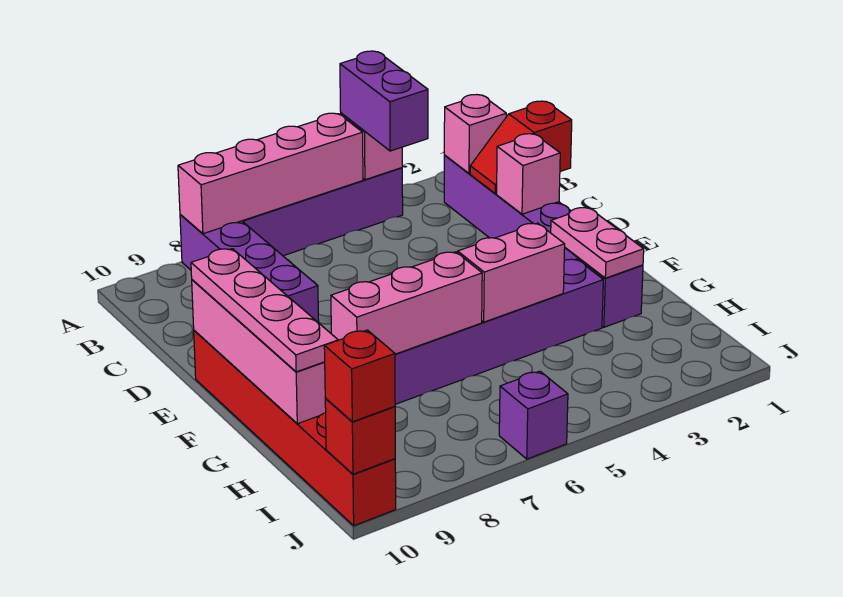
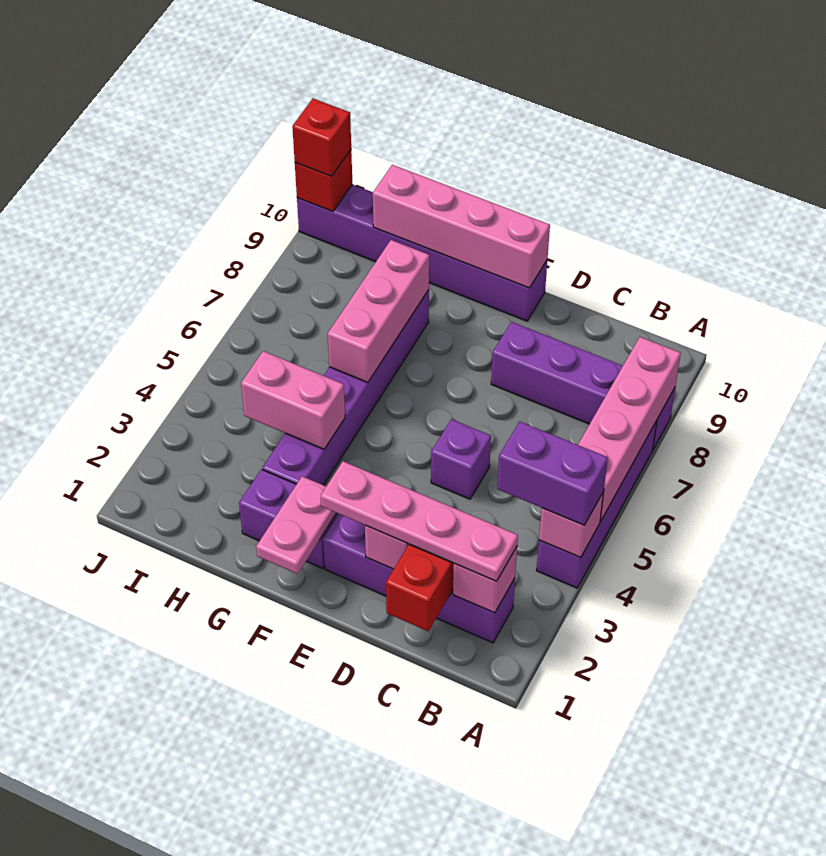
red 1x6 brick [194,330,396,526] -> purple 1x6 brick [297,184,547,321]
pink 1x4 plate [191,249,338,372] -> pink 1x4 plate moved to [321,461,518,581]
pink 1x2 plate [551,207,644,278] -> pink 1x2 plate turned to [256,476,336,574]
pink 1x2 brick [458,223,565,322] -> pink 1x2 brick turned to [241,351,345,449]
purple 1x1 brick [499,371,568,459] -> purple 1x1 brick moved to [431,419,491,499]

